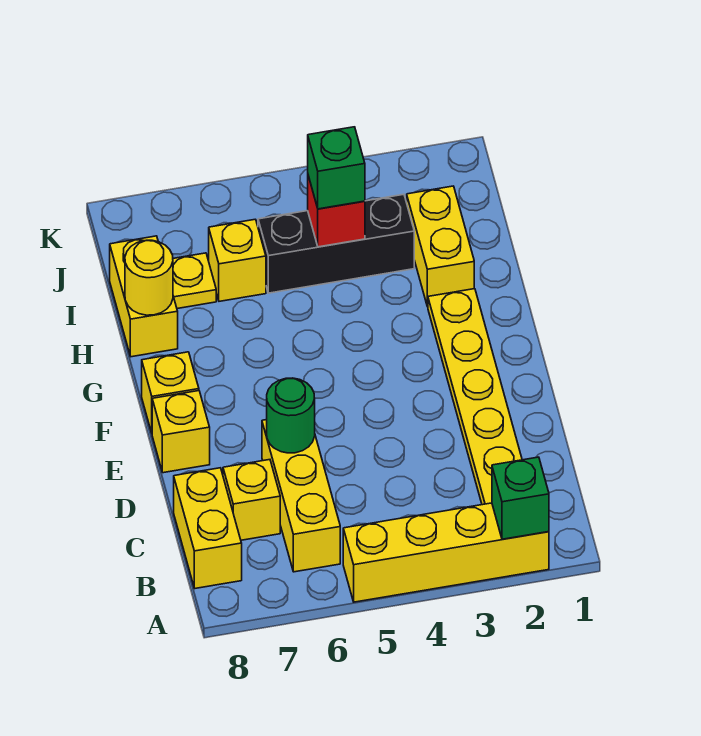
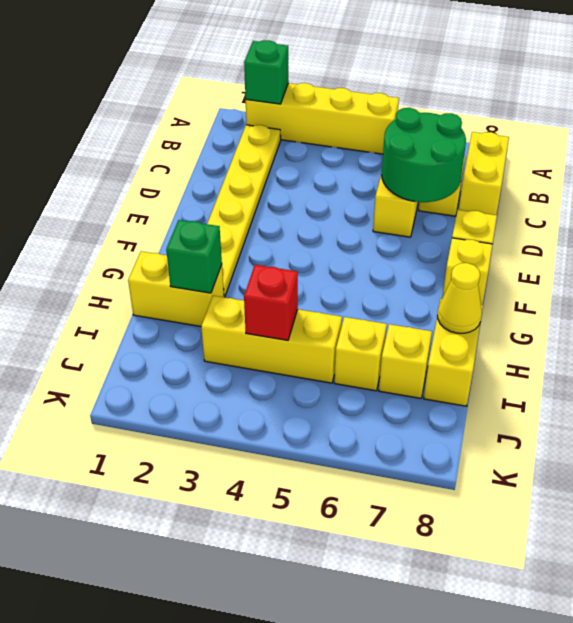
green 1x1 round brick [267,378,315,453] -> green 2x2 round brick [382,108,466,202]
yellow 1x2 brick [407,186,474,307] -> yellow 1x2 brick turned to [128,251,224,326]
yellow 1x1 round brick [125,240,173,315] -> yellow 1x1 cone [438,263,482,333]
black 1x3 brick [258,194,414,293] -> yellow 1x3 brick [201,296,342,383]
green 1x1 brick [308,127,365,209] -> green 1x1 brick moved to [166,220,222,293]
yellow 1x1 plate [173,253,216,309] -> yellow 1x1 brick [379,324,432,398]

